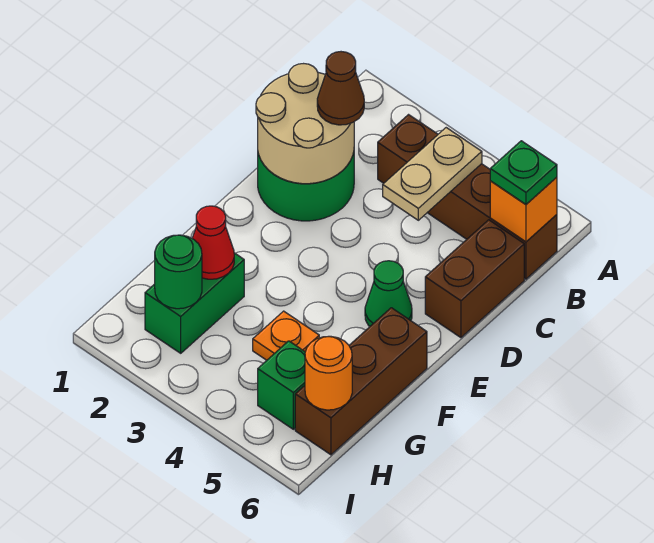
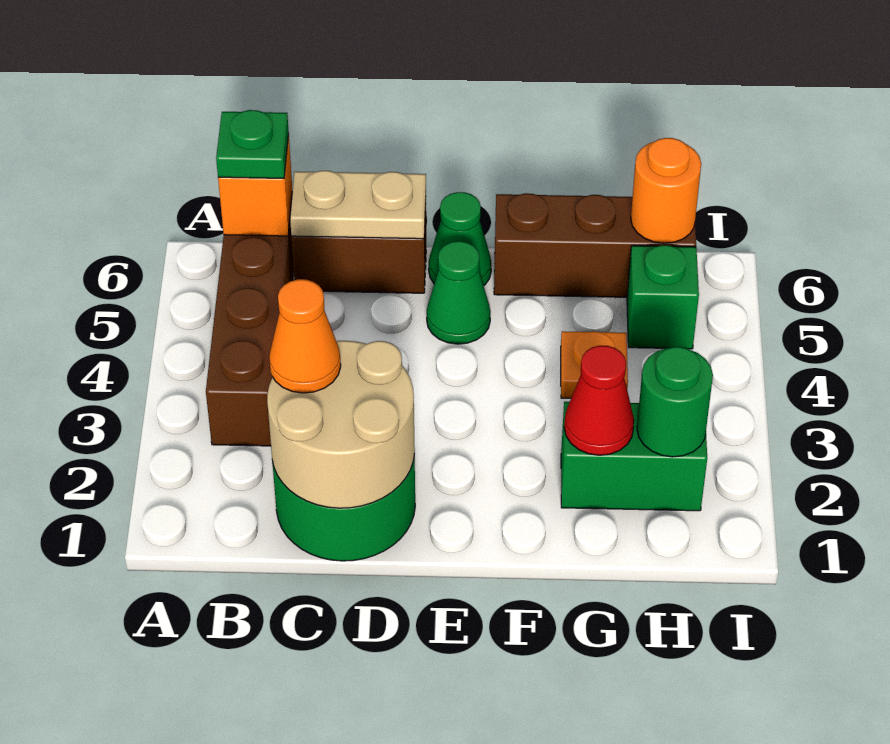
tan 1x2 plate [383,128,482,220] -> tan 1x2 plate moved to [290,171,426,239]
brown 1x1 cone [317,52,364,125] -> orange 1x1 cone [269,279,341,393]
none -> green 1x1 cone [429,192,491,286]

